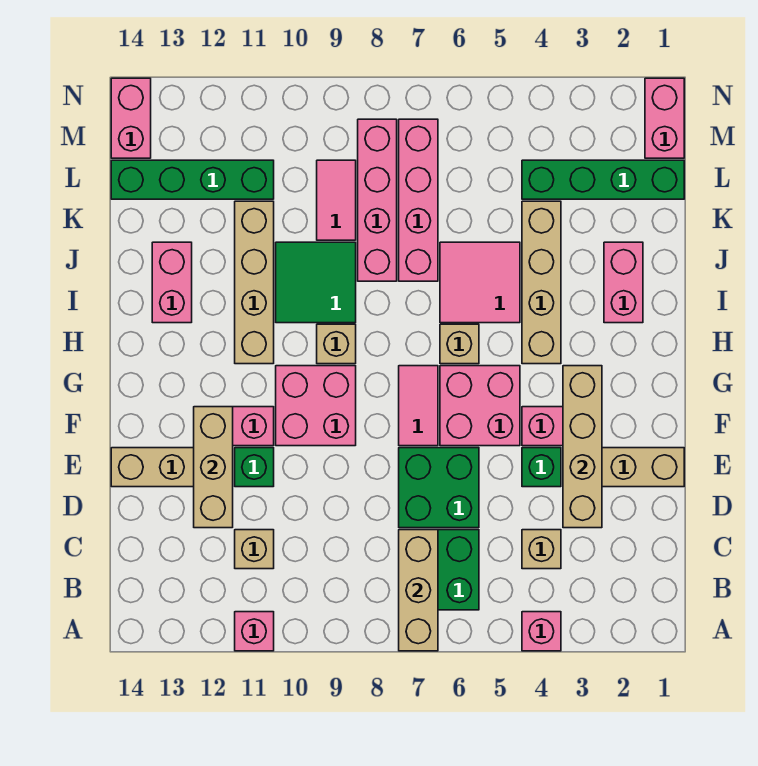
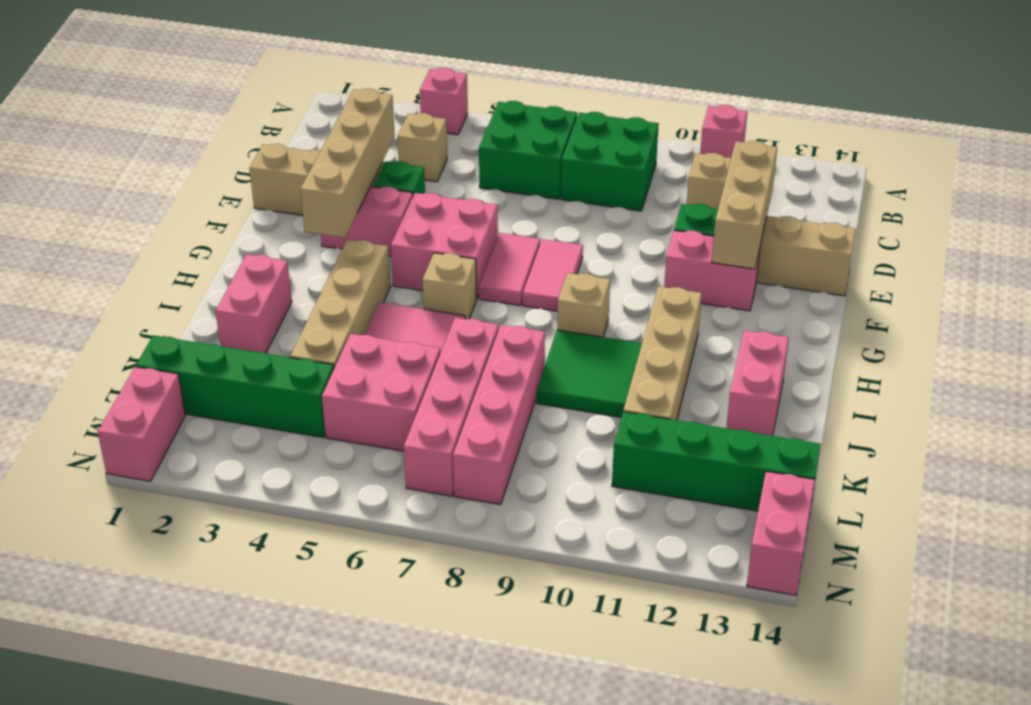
tan 1x3 brick [399,530,438,651] -> none
green 2x2 brick [399,448,479,528] -> green 2x2 brick moved to [561,112,659,211]
pink 2x2 brick [276,366,356,446] -> pink 2x2 brick moved to [322,334,441,451]
pink 1x2 tile [317,160,356,240] -> pink 1x2 tile moved to [523,239,583,311]

